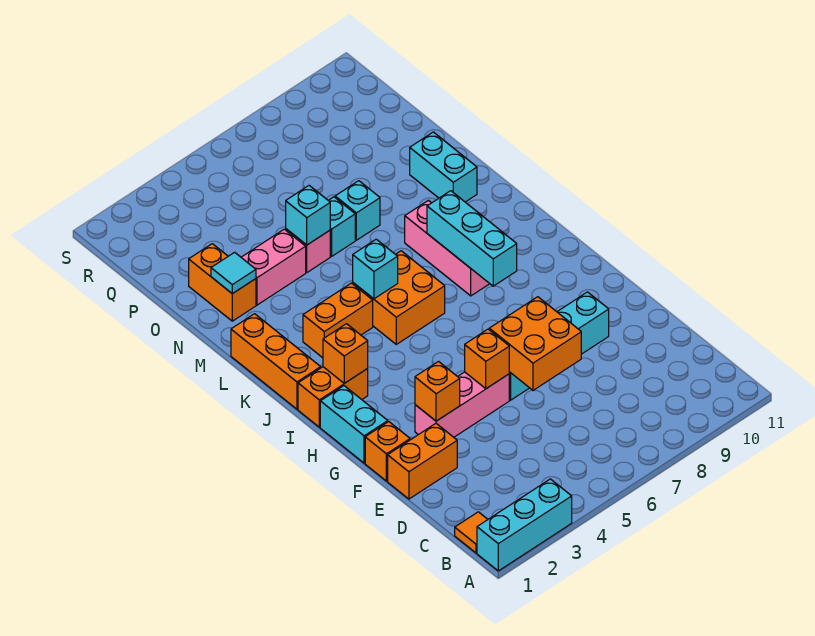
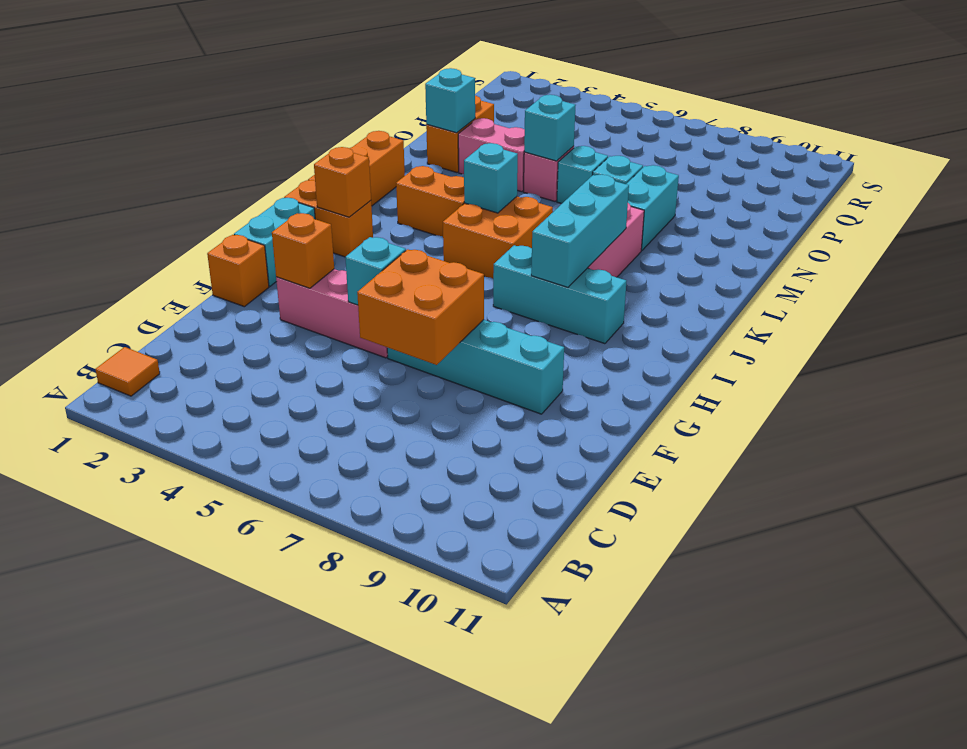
cyan 1x3 brick [477,479,572,571] -> cyan 1x3 brick moved to [493,245,626,344]
orange 1x2 brick [388,424,457,499] -> none
orange 1x1 brick [465,329,509,389] -> cyan 1x1 brick [345,237,406,305]
cyan 1x2 brick [410,132,477,202] -> cyan 1x2 brick moved to [627,165,679,251]
cyan 1x1 tile [211,252,256,294] -> cyan 1x1 brick [425,68,475,133]

